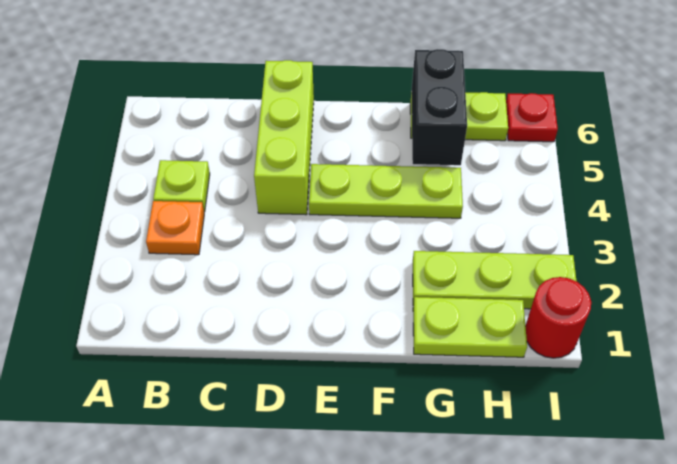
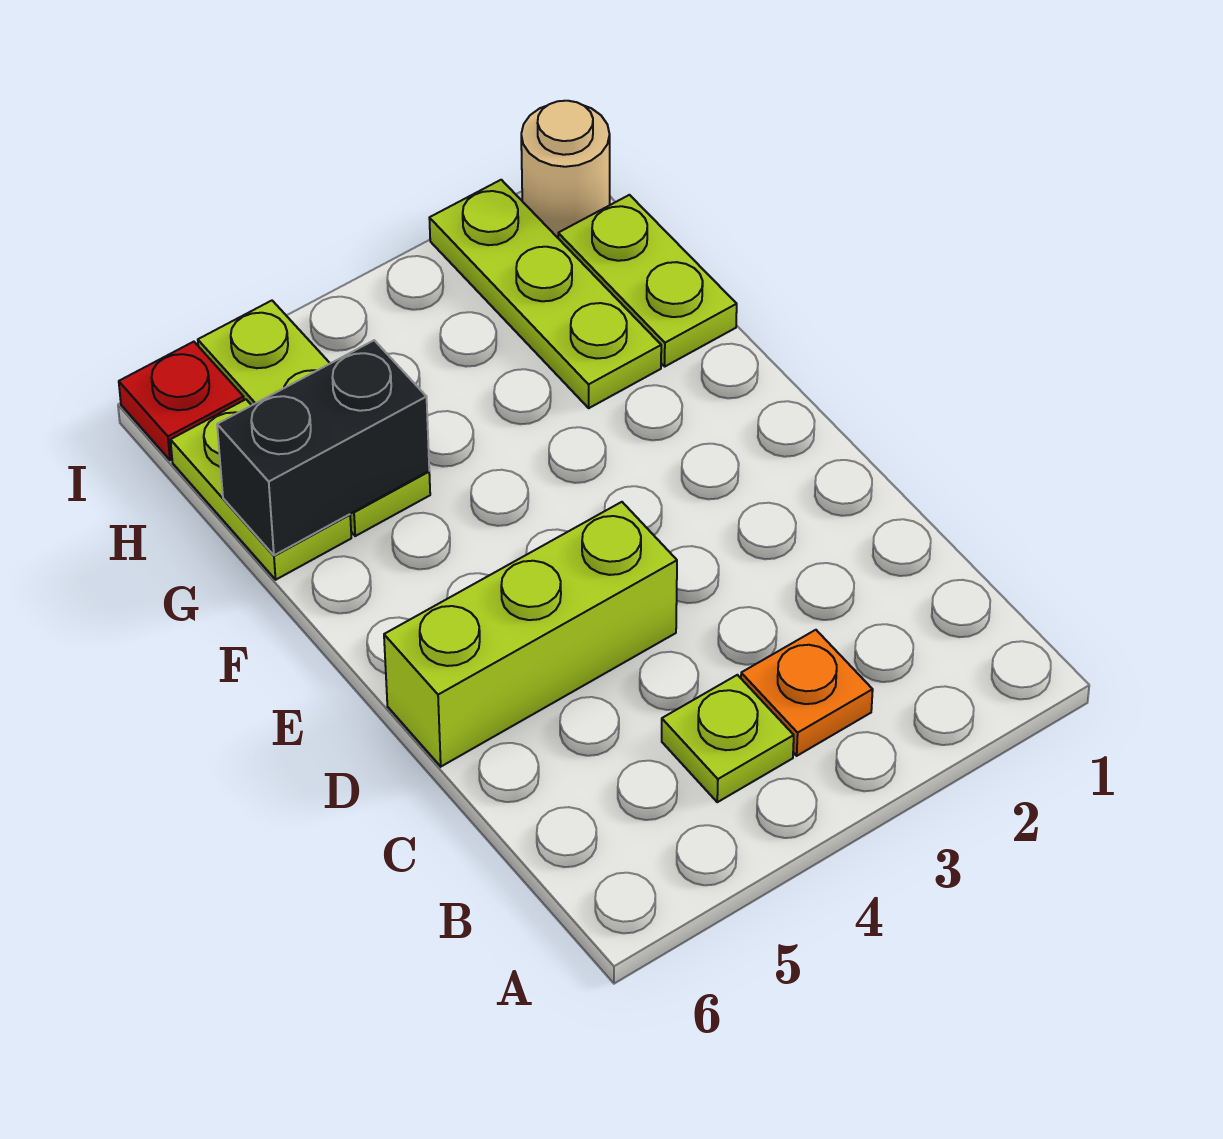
lime 1x3 plate [309,164,463,218] -> lime 1x3 plate moved to [198,301,430,536]
red 1x1 round brick [525,277,591,358] -> tan 1x1 round brick [521,101,610,238]

